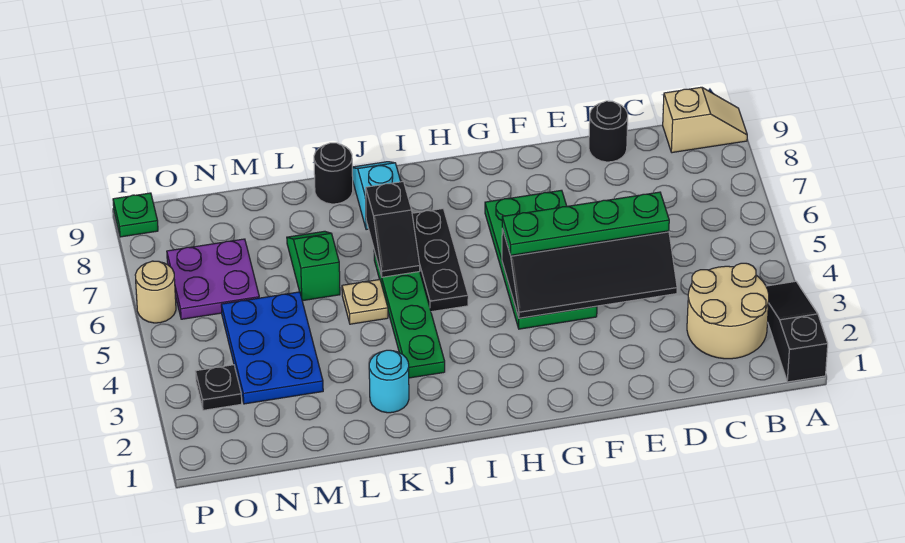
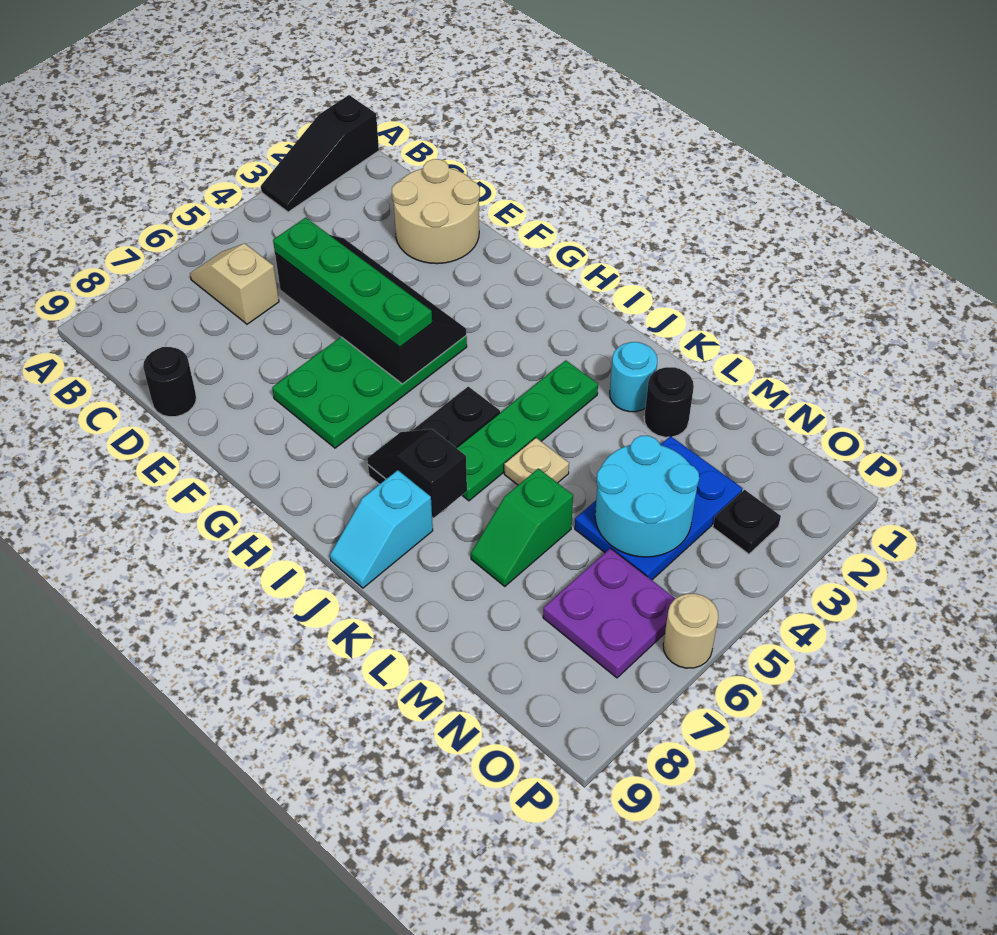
tan 1x2 slope [663,87,747,153] -> tan 1x2 slope moved to [190,243,279,324]
tan 2x2 round brick [687,263,769,359] -> tan 2x2 round brick moved to [392,159,480,264]
black 1x2 slope [366,182,420,277] -> black 1x2 slope turned to [367,429,467,518]
black 1x1 round brick [314,143,353,204] -> black 1x1 round brick moved to [644,367,694,437]
none -> cyan 2x2 round brick [595,436,699,557]
green 1x1 plate [113,193,158,237] -> none

